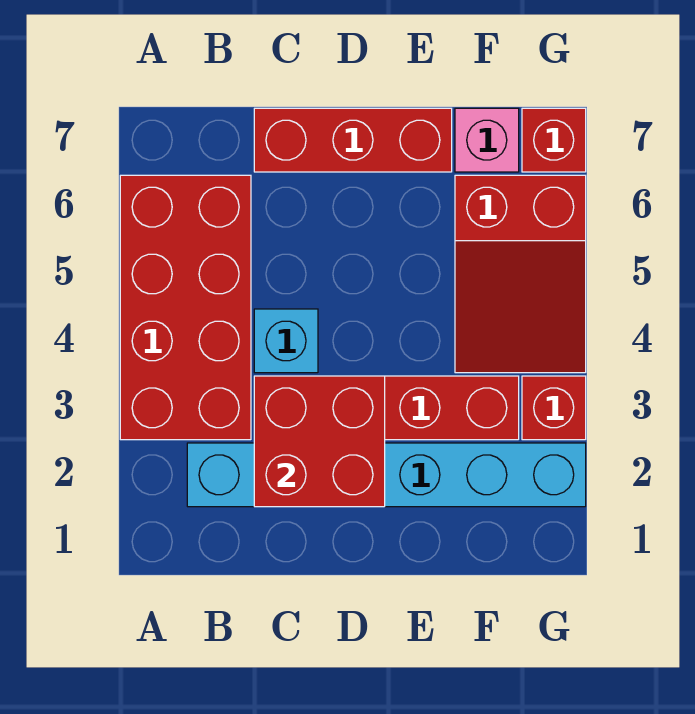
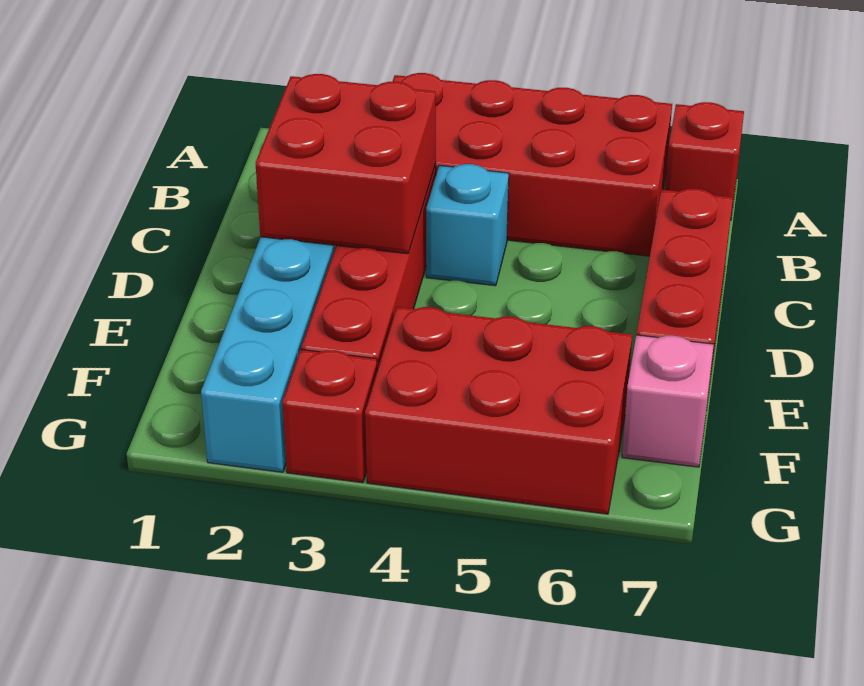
red 2x3 slope [455,175,586,373] -> red 2x3 brick [365,307,632,514]
red 1x1 brick [522,108,586,172] -> red 1x1 brick moved to [665,102,744,220]

